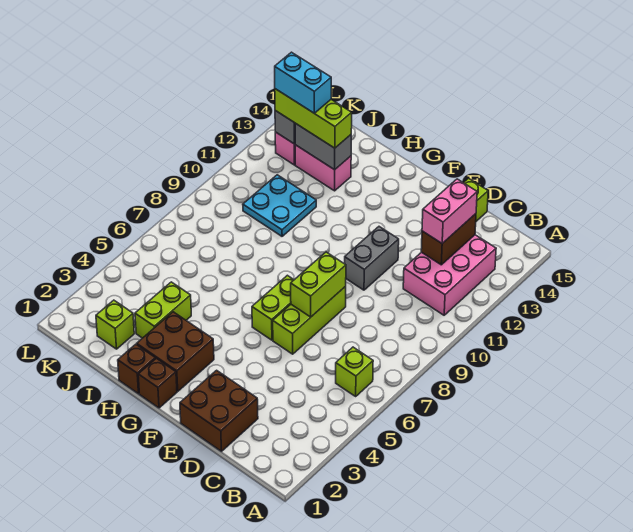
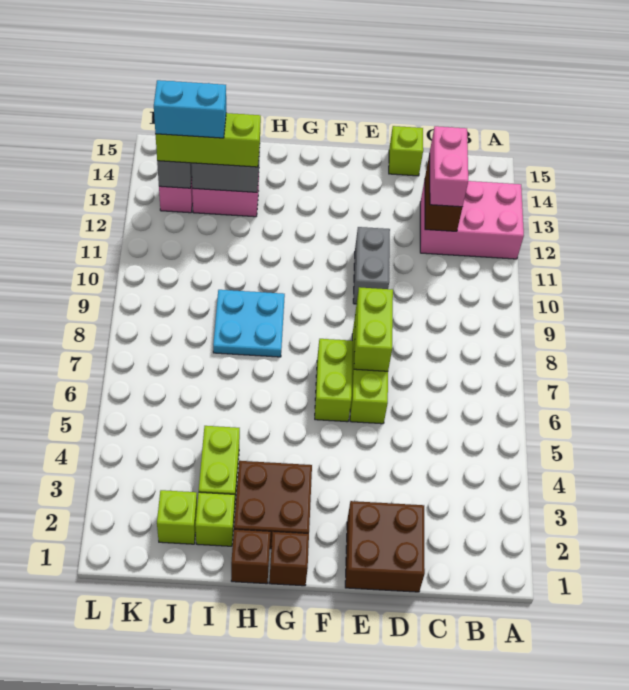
lime 1x1 brick [336,347,373,396] -> lime 1x1 brick moved to [195,492,235,546]
pink 2x3 brick [403,235,496,315] -> pink 2x3 brick turned to [420,180,524,259]
cyan 2x2 plate [243,175,316,236] -> cyan 2x2 plate moved to [213,290,285,357]

